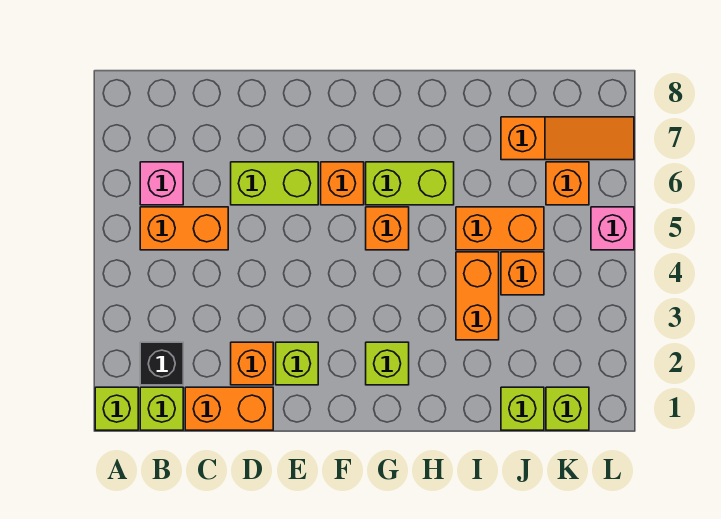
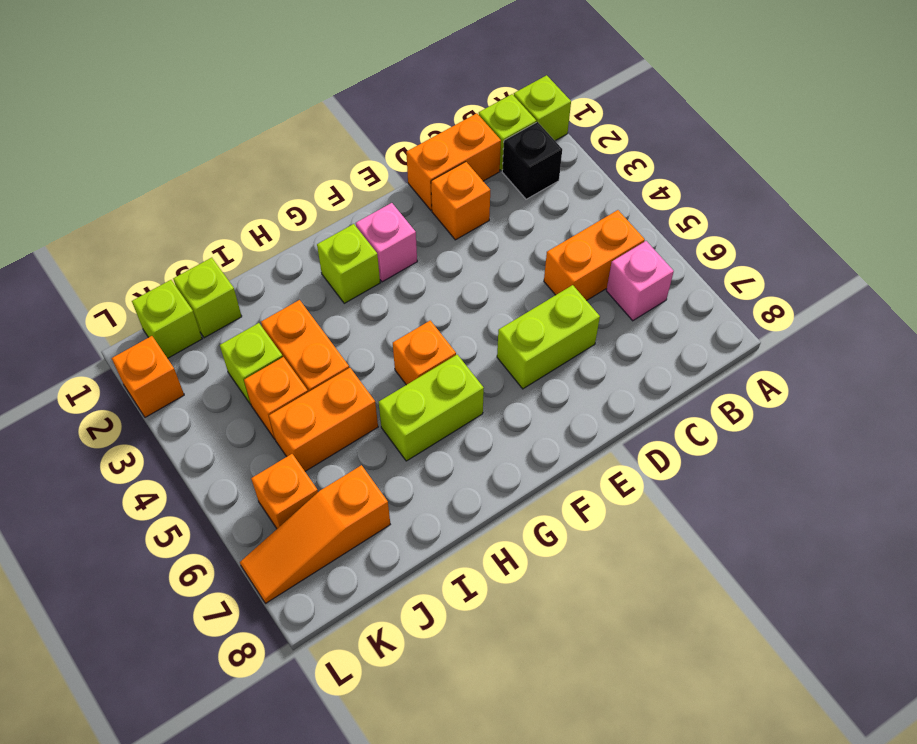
lime 1x1 brick [276,342,318,385] -> lime 1x1 brick moved to [220,323,283,404]
orange 1x1 brick [321,162,364,205] -> orange 1x1 brick moved to [112,336,184,417]
pink 1x1 brick [591,207,634,250] -> pink 1x1 brick moved to [356,203,417,282]

